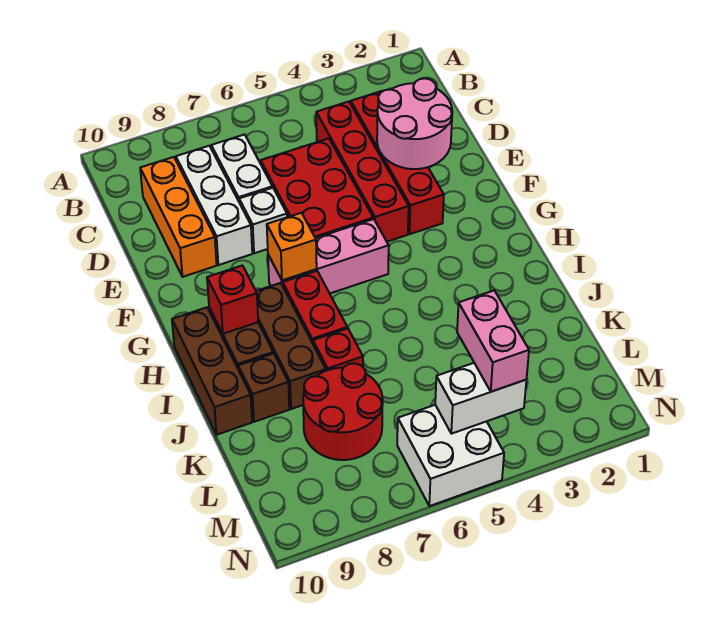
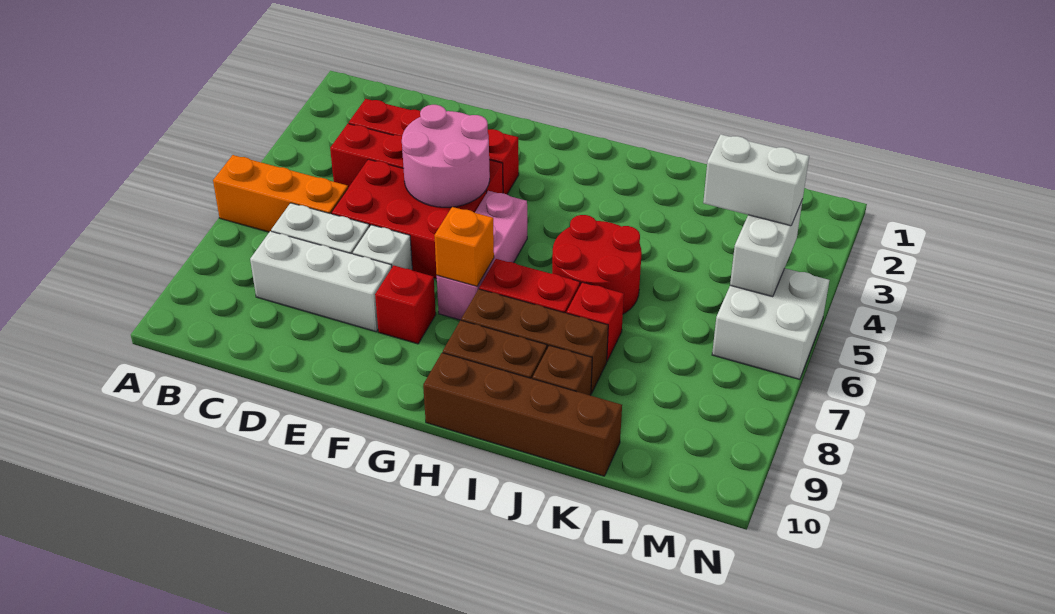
orange 1x3 brick [140,157,217,277] -> orange 1x3 brick moved to [213,155,348,232]
pink 2x2 round brick [377,78,452,169] -> pink 2x2 round brick moved to [402,105,490,207]
red 1x1 brick [207,265,258,334] -> red 1x1 brick moved to [375,265,436,344]
brown 1x3 brick [172,307,252,435] -> brown 1x4 brick [423,353,622,476]
red 2x2 round brick [303,363,383,460] -> red 2x2 round brick moved to [552,215,642,314]
pink 1x2 brick [457,290,529,392] -> white 1x2 brick [703,134,809,226]

